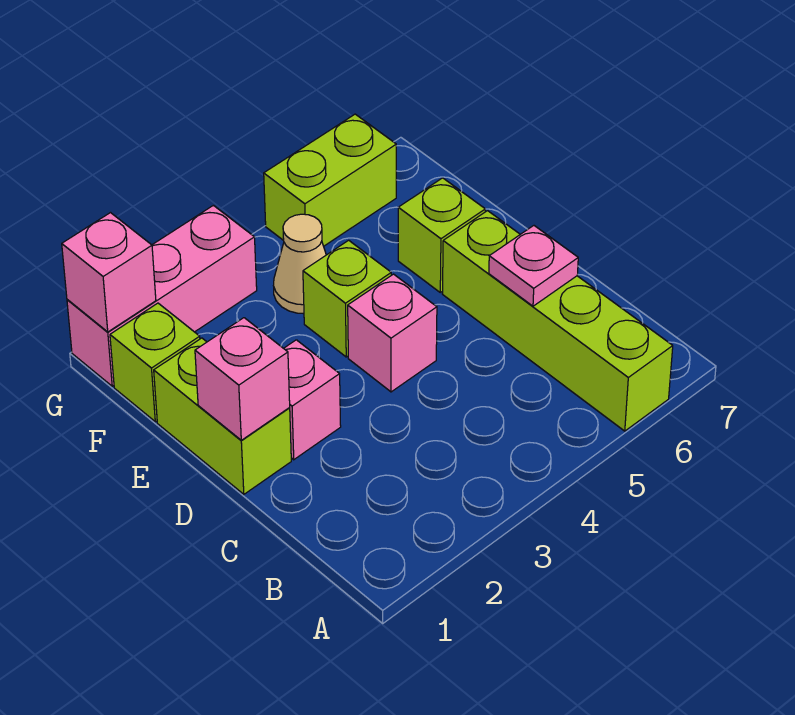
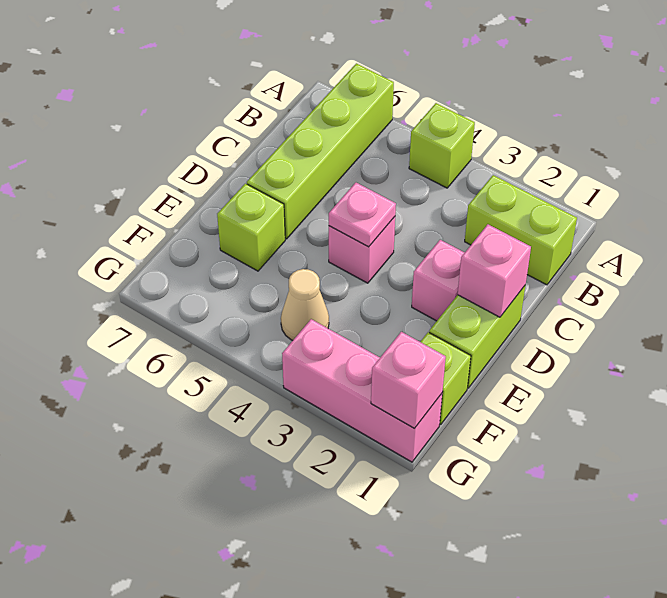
pink 1x1 plate [489,226,578,306] -> pink 1x1 plate moved to [329,183,396,247]
lime 1x1 brick [303,240,391,357] -> lime 1x1 brick moved to [409,103,475,188]
lime 1x2 brick [264,114,396,246] -> lime 1x2 brick moved to [465,175,577,285]

